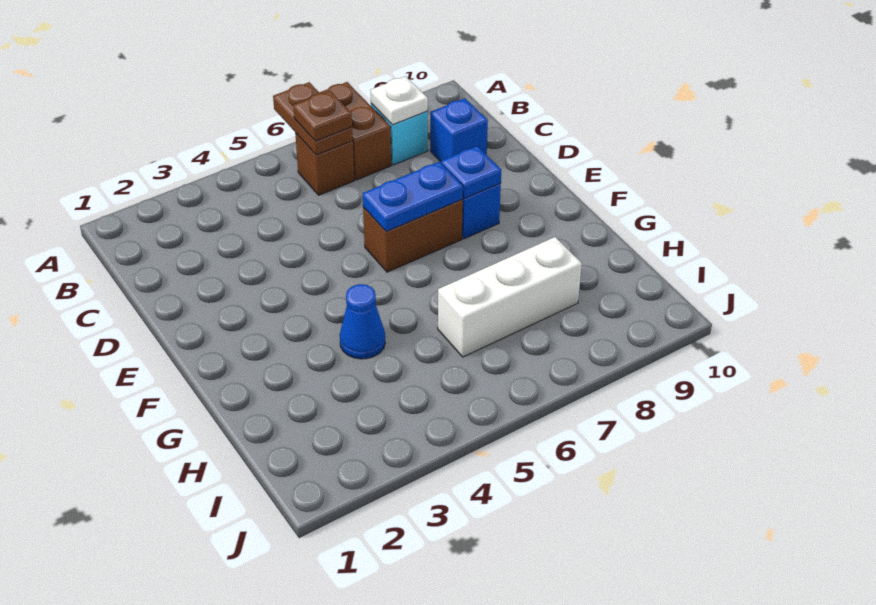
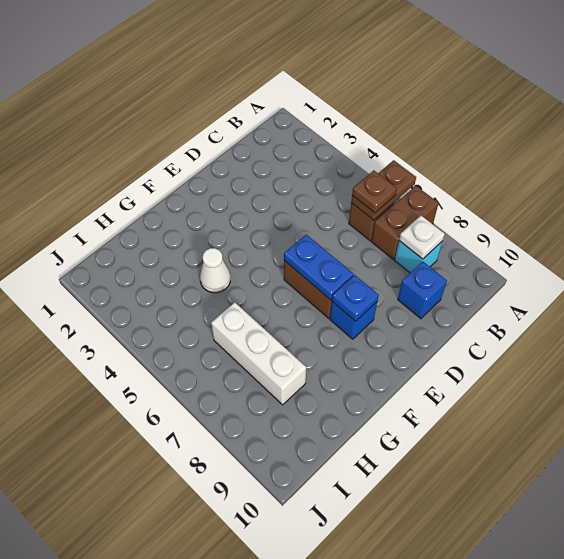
blue 1x1 cone [340,284,385,359] -> white 1x1 cone [200,248,230,293]

